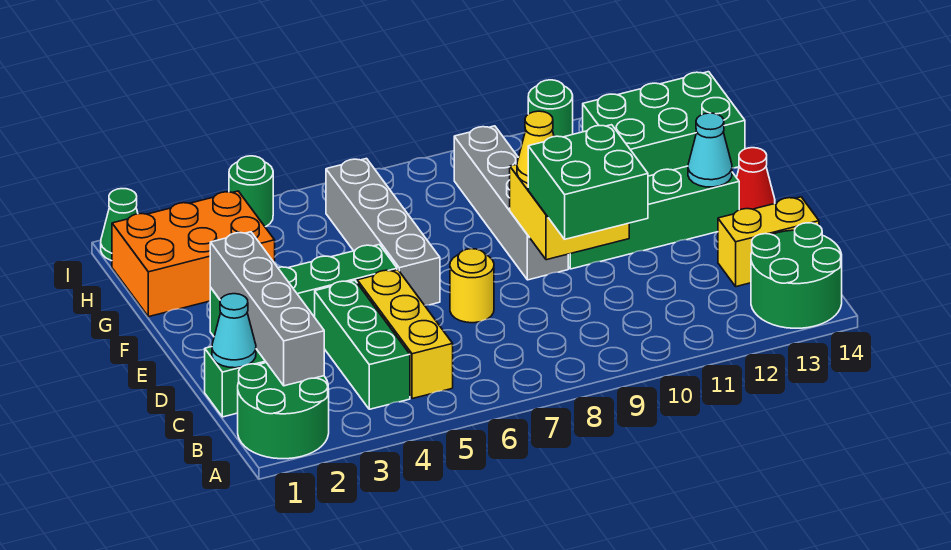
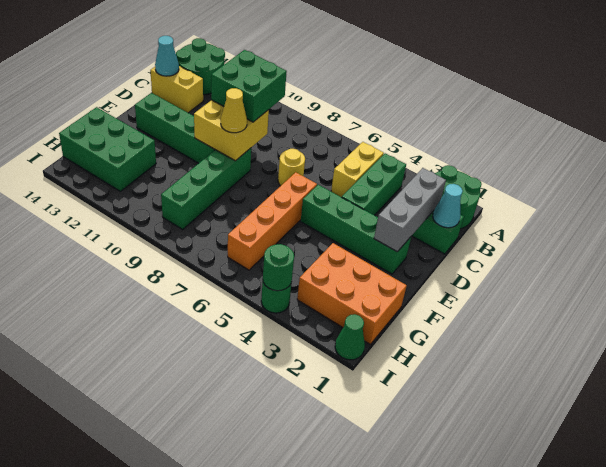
grey 1x4 brick [210,232,324,386] -> grey 1x3 brick [374,168,446,252]
yellow 1x3 brick [357,270,453,399] -> yellow 1x2 brick [331,142,384,197]
grey 1x4 brick [326,159,440,305] -> orange 1x4 brick [228,172,317,270]
grey 1x4 brick [454,126,568,280] -> green 1x4 brick [161,148,251,229]
cyan 1x1 cone [688,113,732,187] -> cyan 1x1 cone moved to [155,36,179,76]
red 1x1 cone [737,148,775,210] -> none
green 1x1 round brick [528,80,573,137] -> green 1x1 round brick moved to [263,244,294,291]

